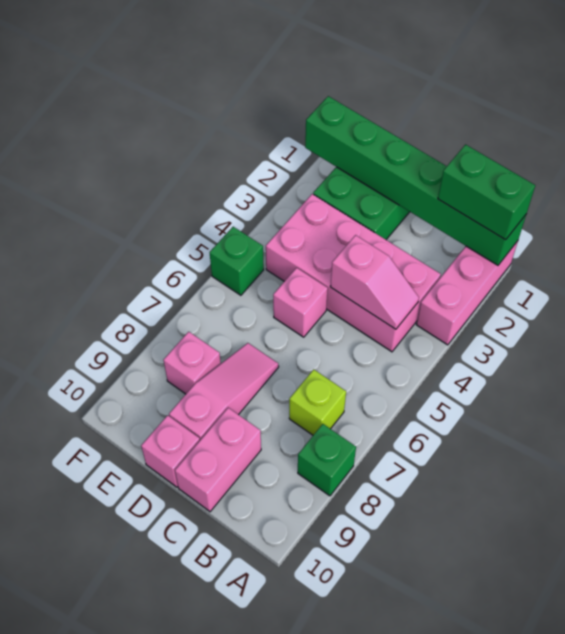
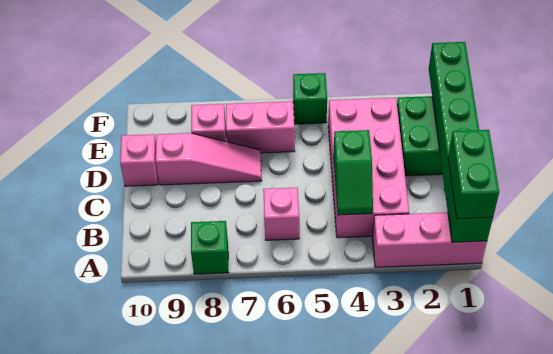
pink 1x2 slope [330,235,419,329] -> green 1x2 slope [333,130,373,215]
lime 1x1 brick [289,369,346,435] -> none
pink 1x2 brick [175,408,261,512] -> pink 1x2 brick moved to [226,101,295,153]
pink 1x1 brick [273,268,328,337] -> pink 1x1 brick moved to [263,188,299,240]

